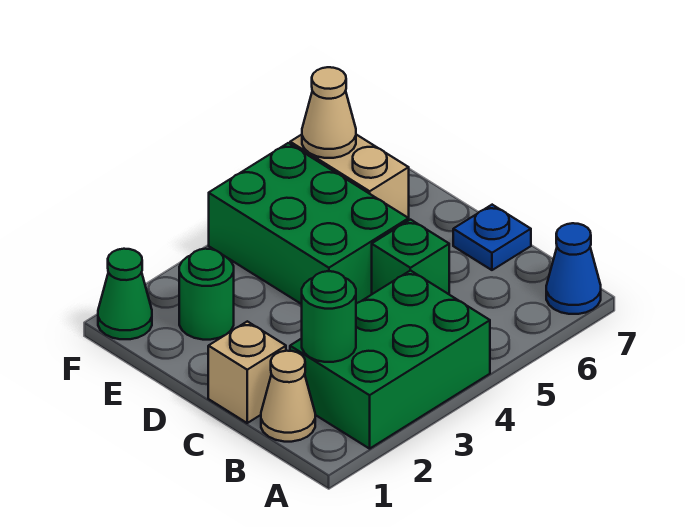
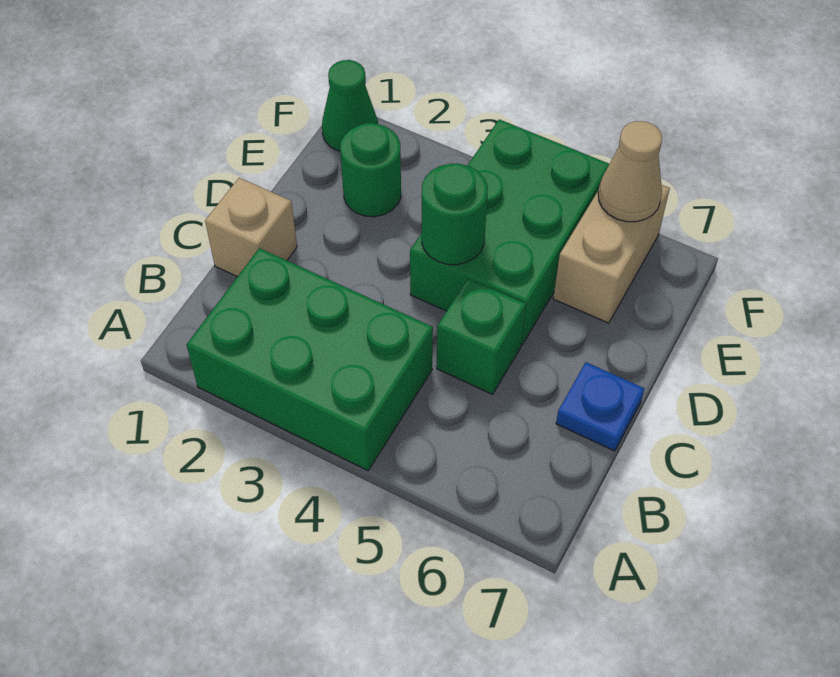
blue 1x1 cone [546,223,601,314] -> none
tan 1x1 cone [261,351,315,442] -> none
green 1x1 round brick [302,271,356,362] -> green 1x1 round brick moved to [422,164,488,265]

